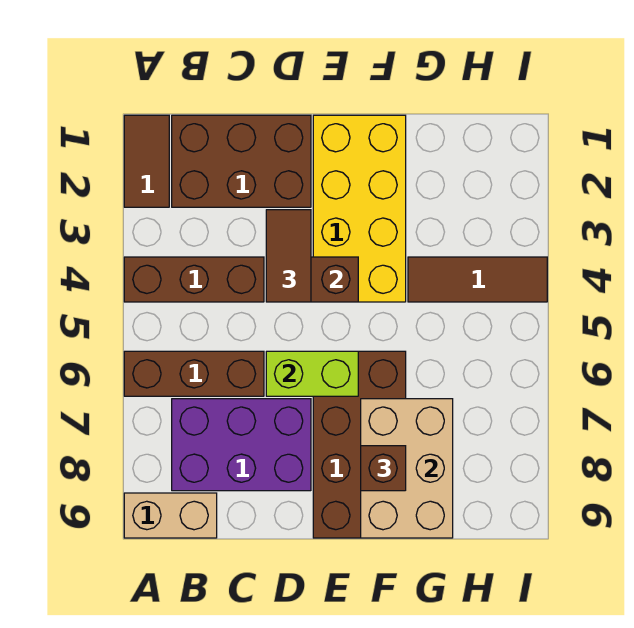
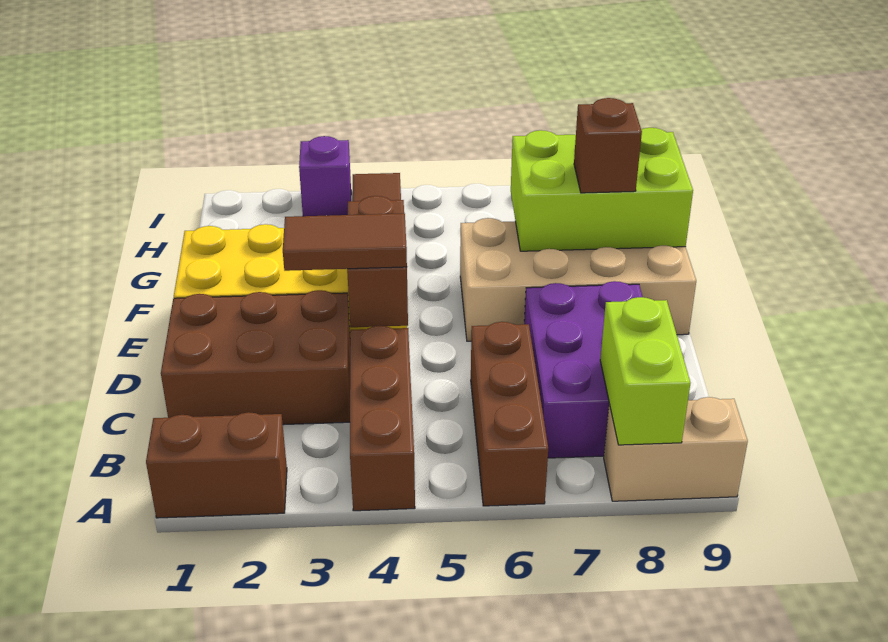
brown 1x2 tile [124,115,169,207] -> brown 1x2 brick [146,412,287,518]
tan 1x2 brick [124,493,217,538] -> tan 1x2 brick turned to [604,397,748,501]
brown 2x3 brick [172,115,311,207] -> brown 2x3 brick turned to [161,290,350,425]
lime 1x2 brick [266,351,358,396] -> lime 1x2 brick moved to [600,297,690,445]
brown 2x4 brick [313,351,406,538] -> tan 2x4 brick [460,218,696,341]
tan 2x3 brick [361,399,453,538] -> lime 2x3 brick [511,128,693,251]
none -> purple 1x1 brick [299,136,351,216]

